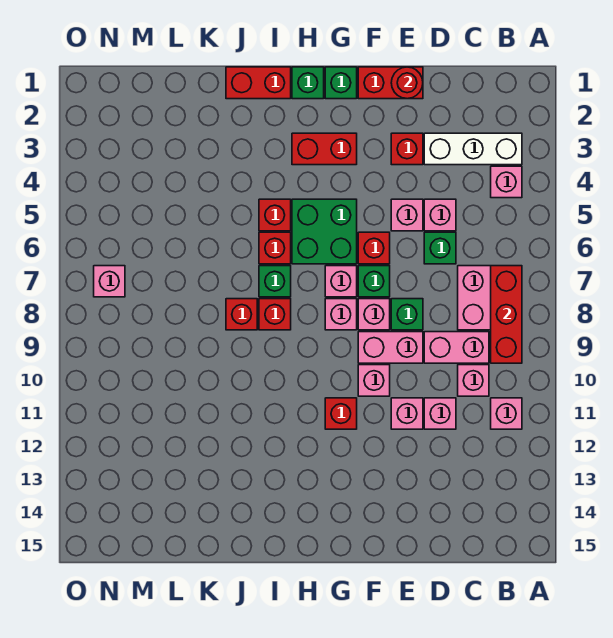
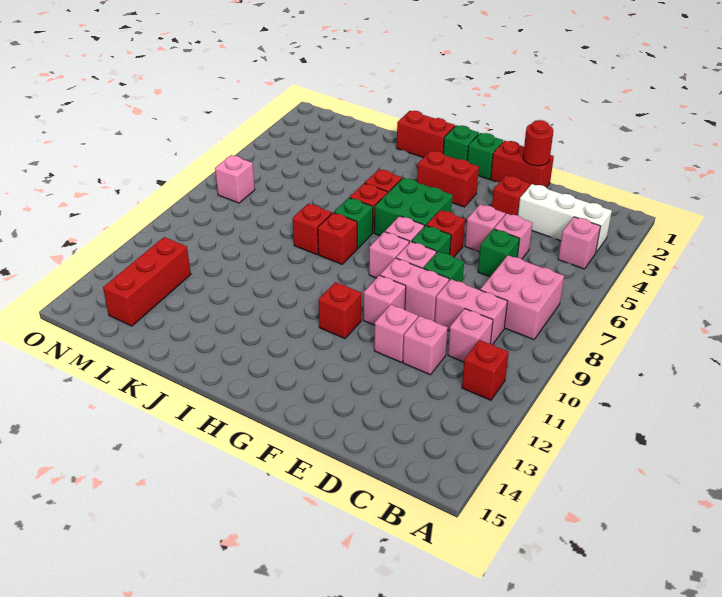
red 1x3 brick [491,266,522,363] -> red 1x3 brick moved to [103,237,191,326]
pink 1x1 brick [491,398,522,429] -> red 1x1 brick [462,340,509,400]

